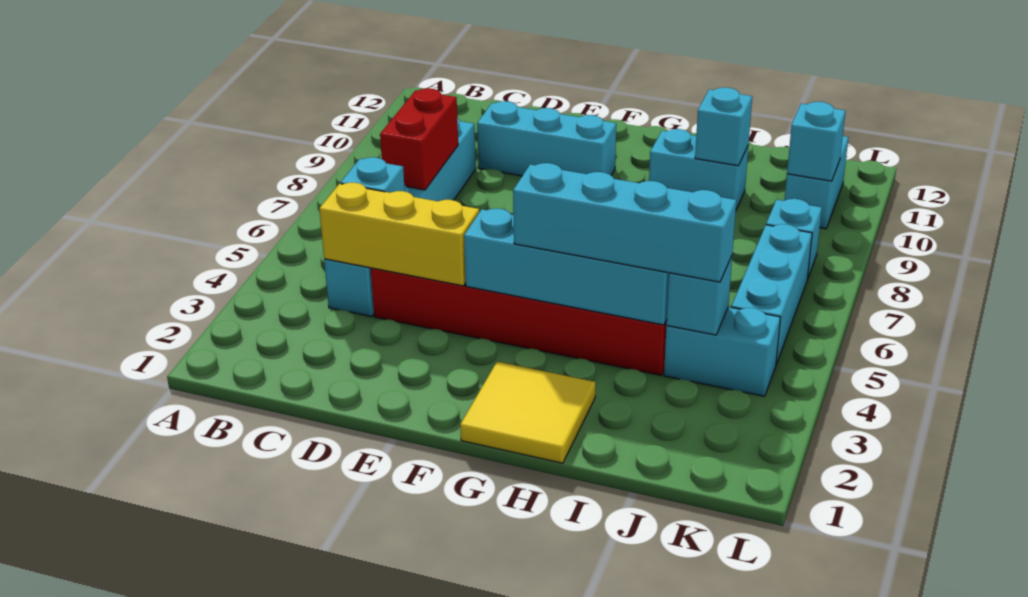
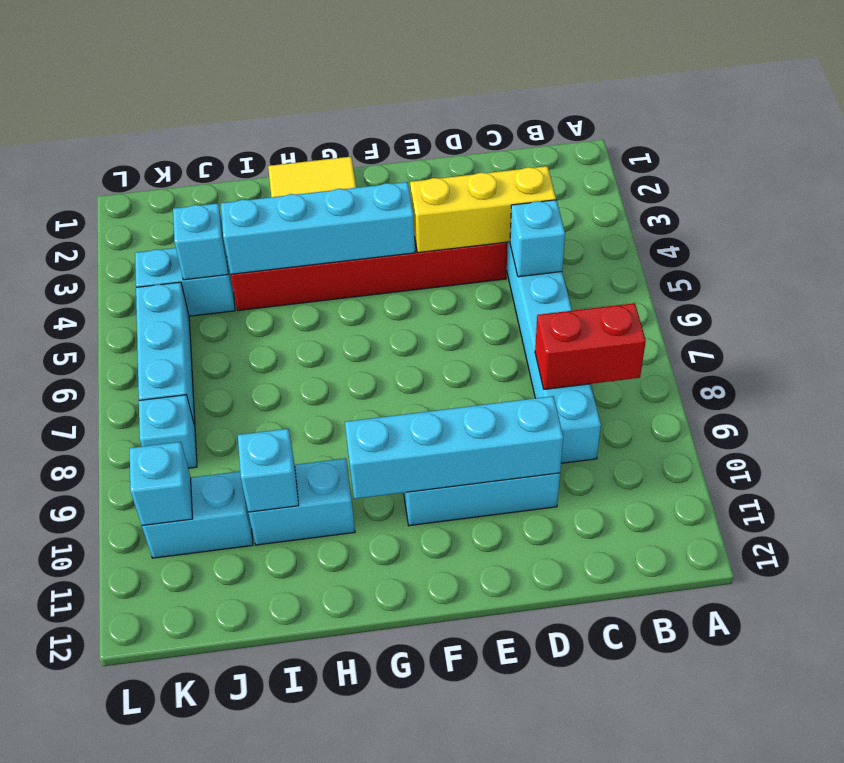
red 1x2 brick [380,88,458,190] -> red 1x2 brick turned to [535,303,646,389]
cyan 1x4 brick [513,163,736,282] -> cyan 1x4 brick moved to [345,396,563,499]
cyan 1x2 brick [784,136,848,229] -> cyan 1x2 brick turned to [142,472,253,558]

